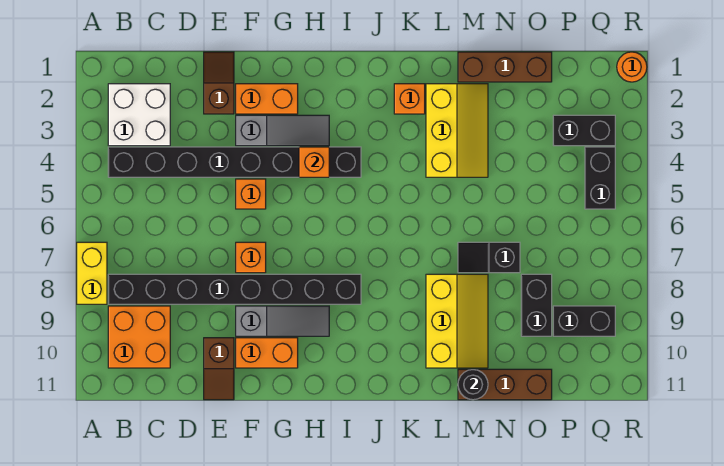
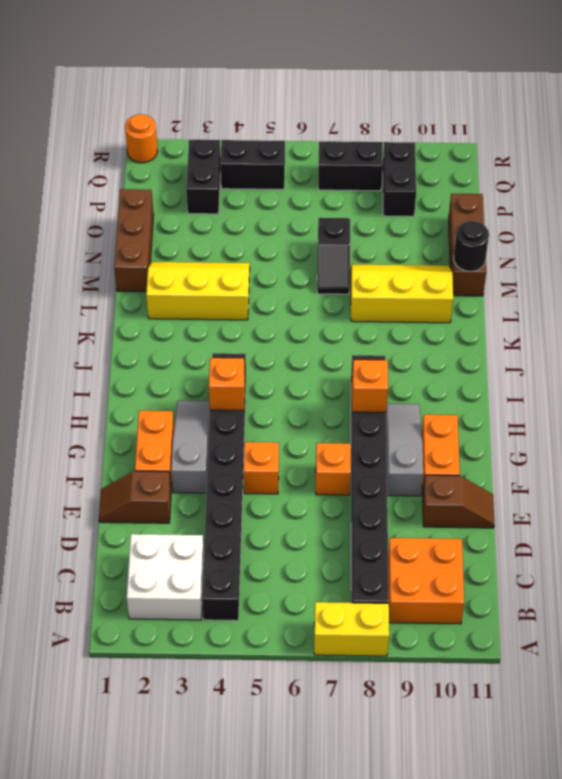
orange 1x1 brick [394,84,425,114] -> orange 1x1 brick moved to [352,360,388,412]
black 1x2 brick [521,274,552,336] -> black 1x2 brick moved to [318,141,383,191]

